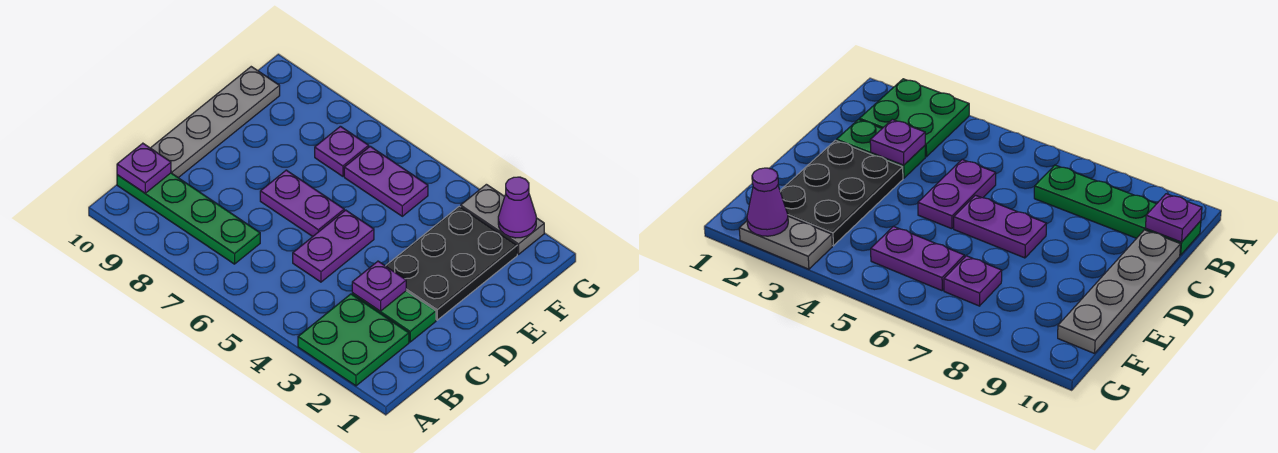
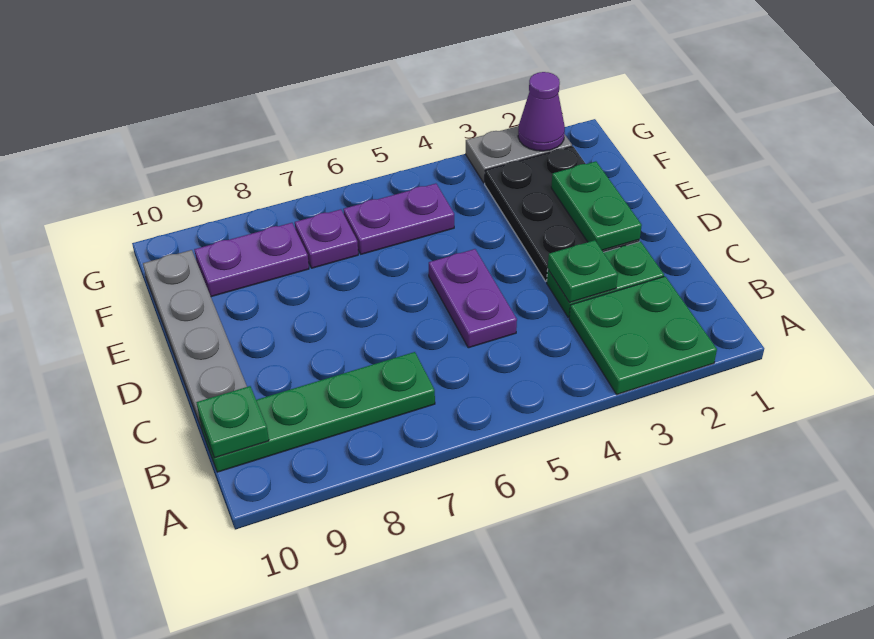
purple 1x1 plate [117,143,171,193] -> green 1x1 plate [196,386,269,458]
purple 1x1 plate [352,261,406,311] -> green 1x1 plate [548,240,618,303]
none -> green 1x2 plate [551,161,642,250]
purple 1x2 plate [260,170,344,236] -> purple 1x2 plate moved to [194,223,309,297]

